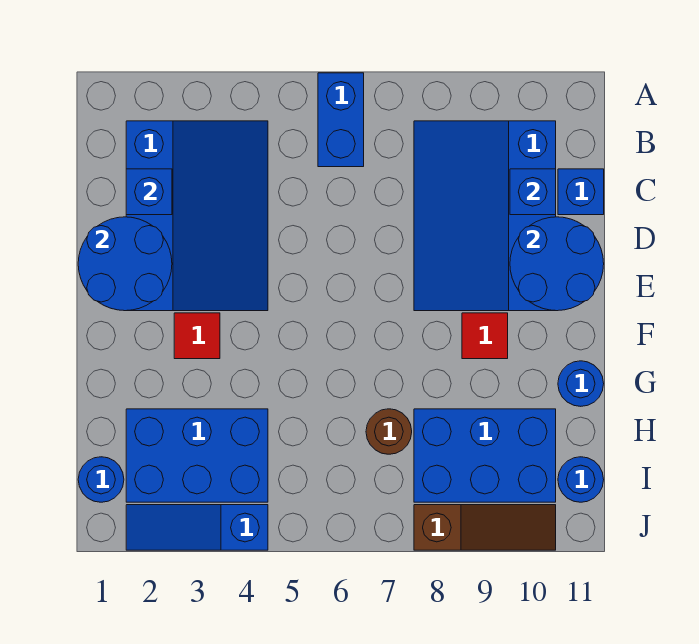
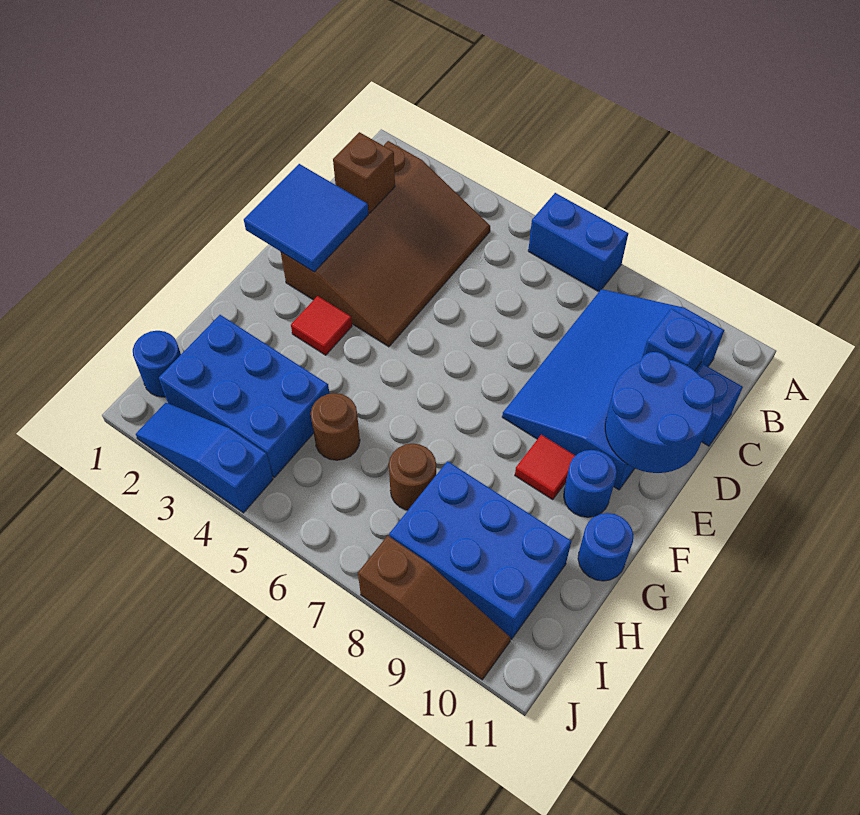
blue 1x2 brick [318,73,364,167] -> blue 1x2 brick turned to [528,193,628,292]
blue 3x4 slope [126,121,268,311] -> brown 3x4 slope [281,141,490,347]
blue 1x1 brick [126,169,172,215] -> brown 1x1 brick [333,132,395,213]
blue 2x2 round brick [78,217,172,311] -> blue 2x2 tile [244,164,368,272]
none -> brown 1x1 round brick [311,393,360,460]
blue 1x1 round brick [558,457,604,502] -> blue 1x1 round brick moved to [564,450,617,517]

